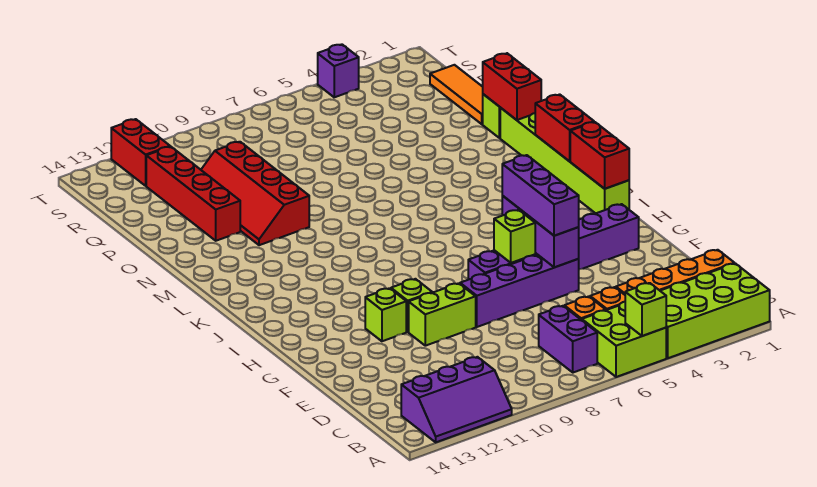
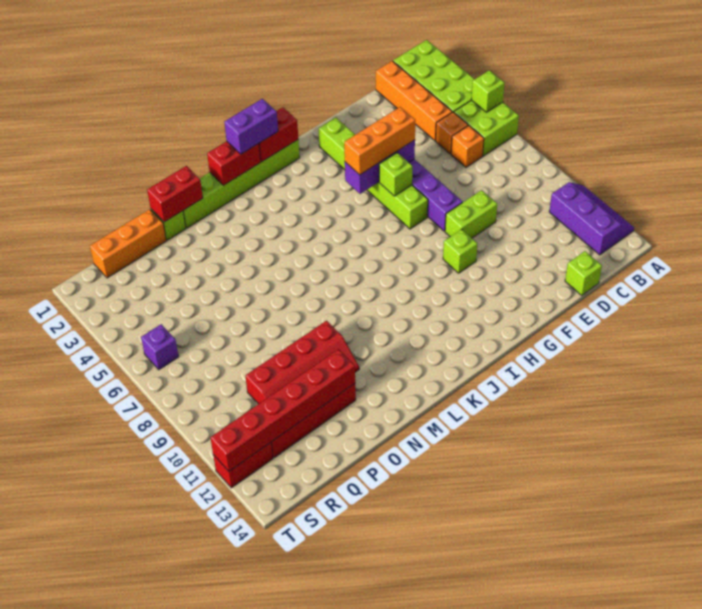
purple 1x2 brick [539,306,597,373] -> purple 1x2 brick moved to [224,99,278,154]
purple 1x3 brick [502,155,579,236] -> orange 1x3 brick [344,107,415,175]
lime 1x2 brick [409,283,476,346] -> lime 1x2 brick turned to [445,190,497,238]
purple 1x6 brick [468,204,639,280] -> lime 1x6 brick [319,118,428,229]
lime 1x1 brick [365,288,406,341] -> lime 1x1 brick moved to [565,251,602,295]
none -> red 1x6 brick [210,349,355,471]
orange 1x3 tile [430,65,483,124] -> orange 1x3 brick [90,209,166,278]
purple 1x1 brick [318,44,359,97] -> purple 1x1 brick moved to [141,324,179,370]

